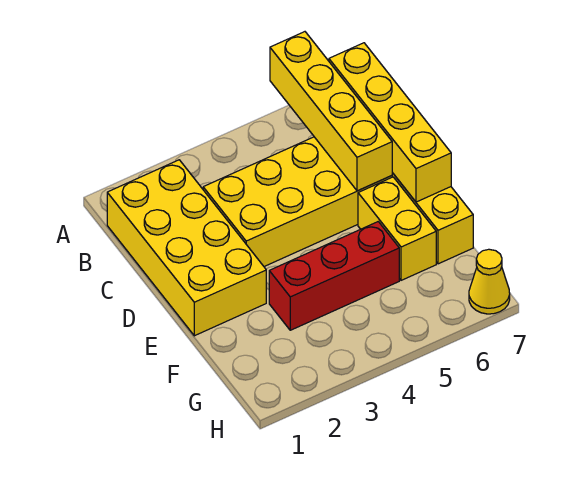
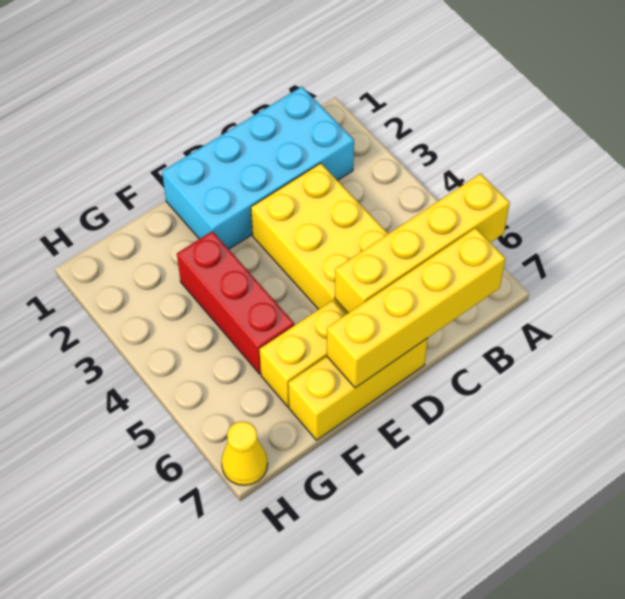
yellow 2x4 brick [107,160,266,336] -> cyan 2x4 brick [162,87,354,249]

